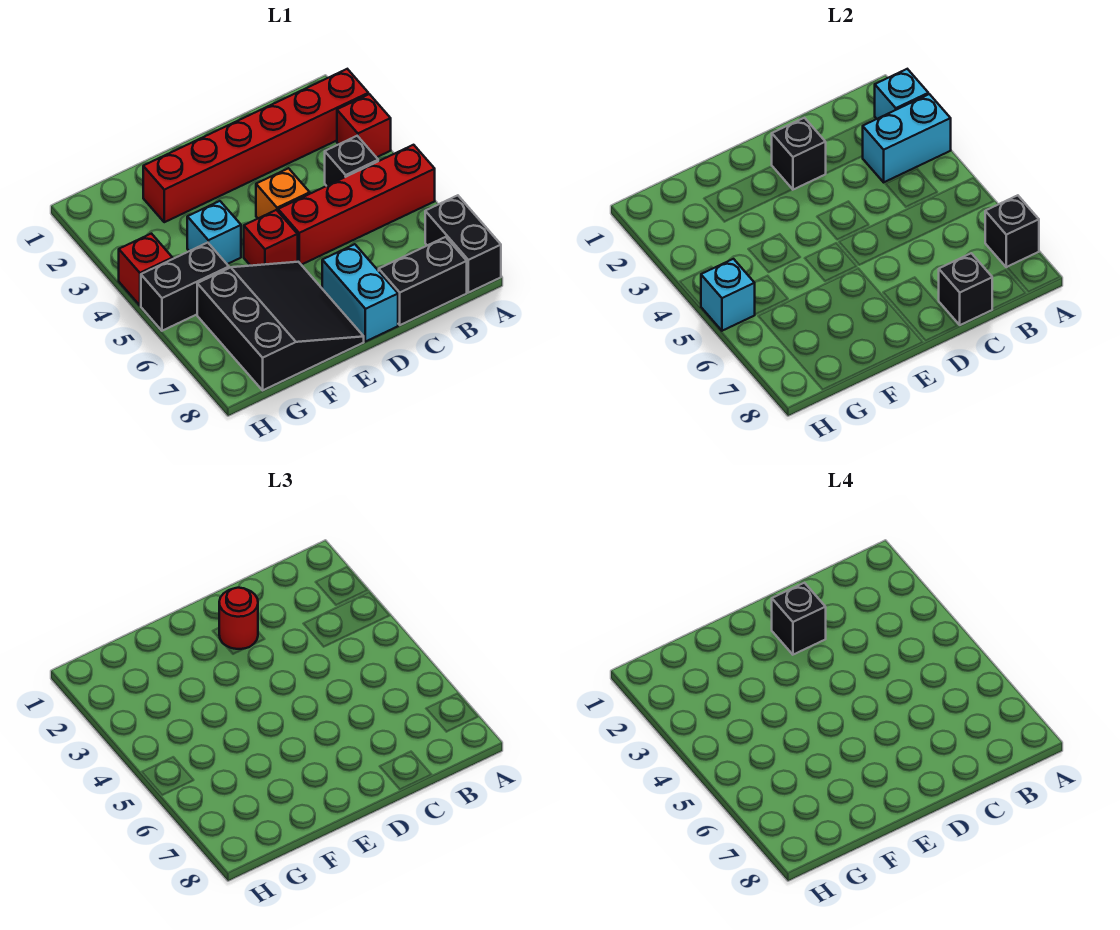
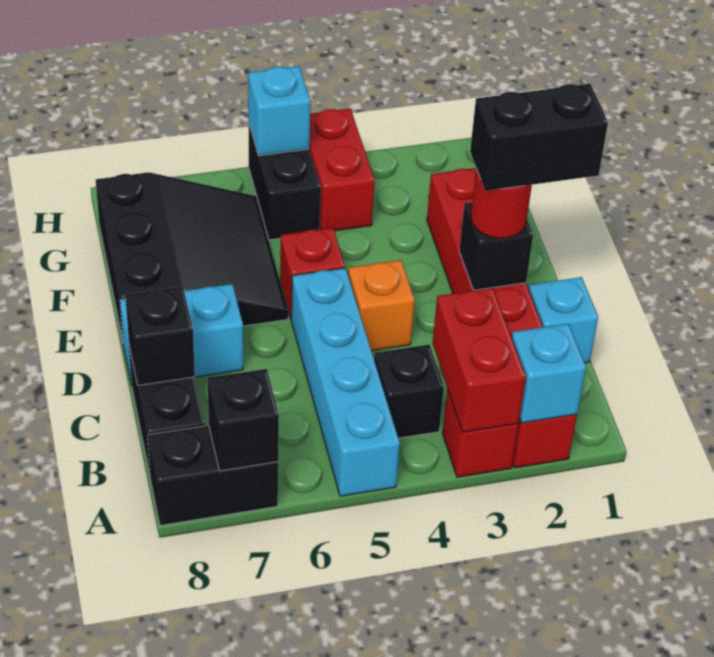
cyan 1x2 brick [863,94,951,182] -> red 1x2 brick [433,288,526,432]
red 1x4 brick [278,145,435,265] -> cyan 1x4 brick [291,268,400,496]
black 1x1 brick [772,583,826,655] -> black 1x2 brick [470,84,608,191]
black 3x3 slope [197,262,364,390] -> black 3x3 slope turned to [96,172,288,340]
cyan 1x1 brick [187,201,241,264] -> cyan 1x1 brick moved to [529,277,598,363]
red 1x1 brick [119,234,173,305] -> red 1x2 brick [309,109,374,231]

